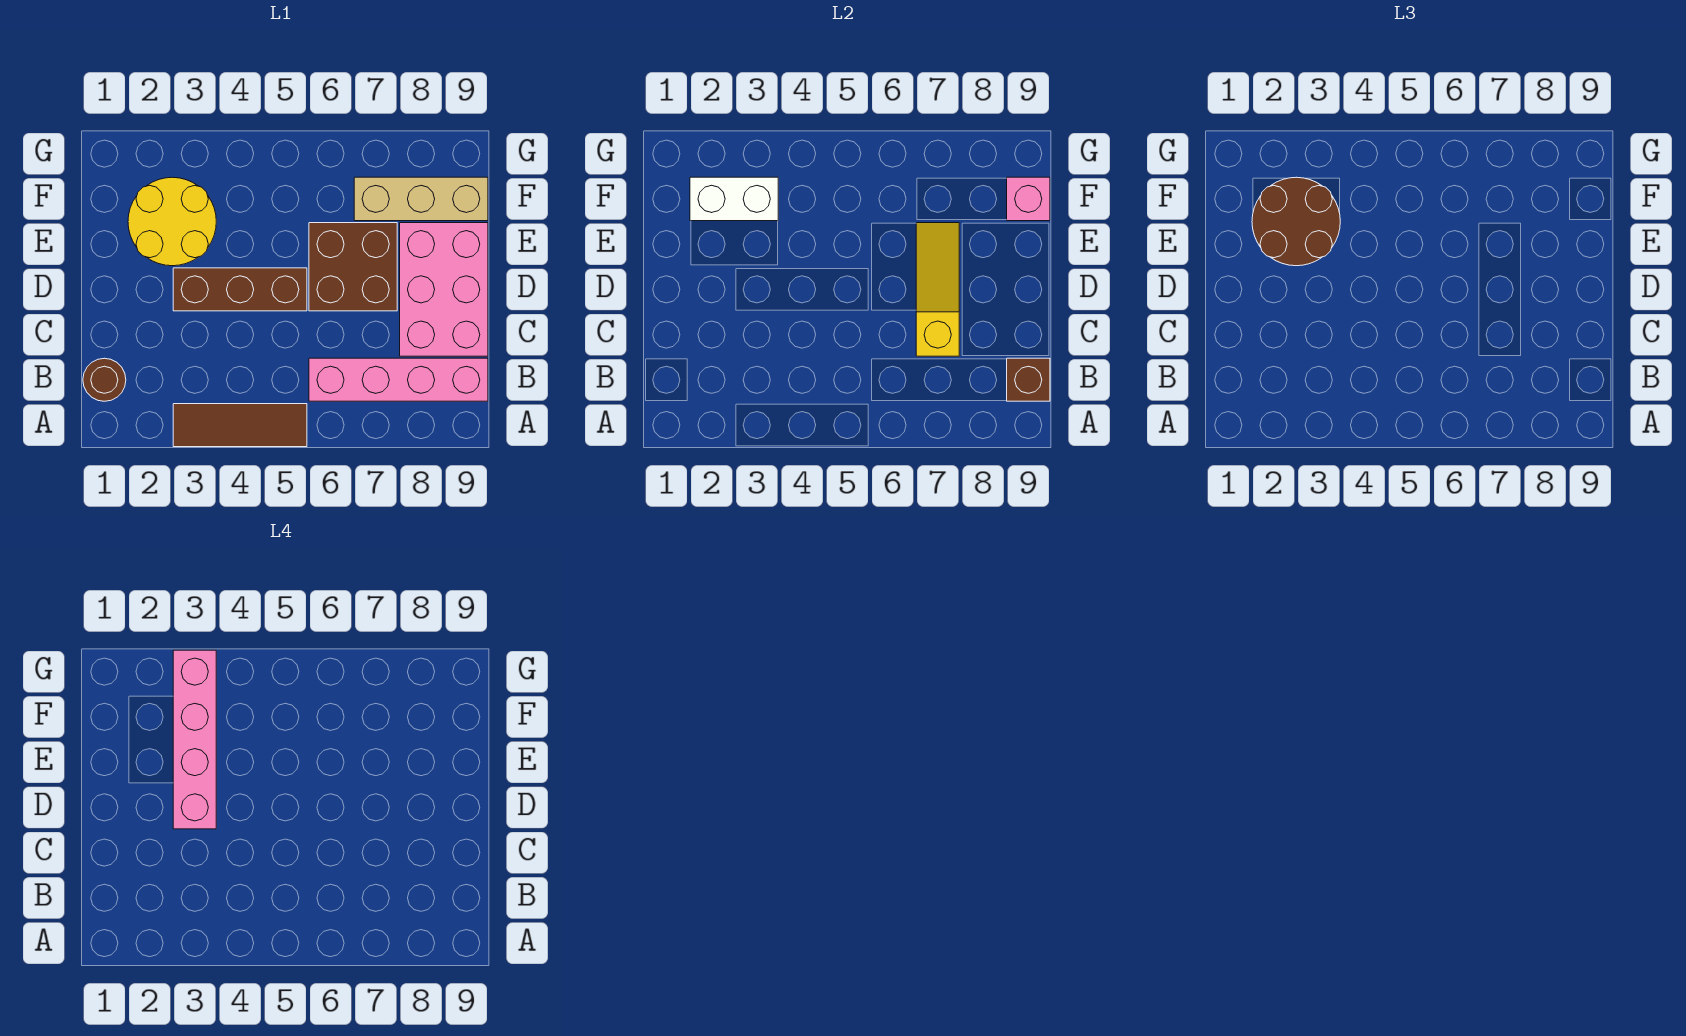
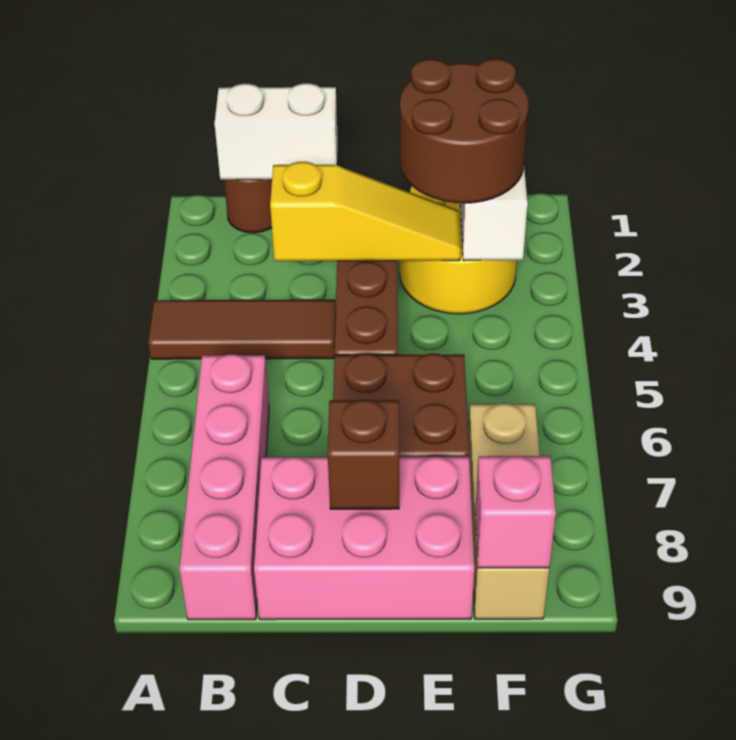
brown 1x3 tile [173,404,307,447] -> brown 1x3 tile turned to [148,300,336,359]
none -> white 1x2 brick [214,83,338,180]
brown 1x1 brick [1007,358,1050,401] -> brown 1x1 brick moved to [328,400,399,509]
yellow 1x3 slope [916,223,959,356] -> yellow 1x3 slope moved to [270,162,460,261]
pink 1x4 brick [173,650,216,829] -> none

